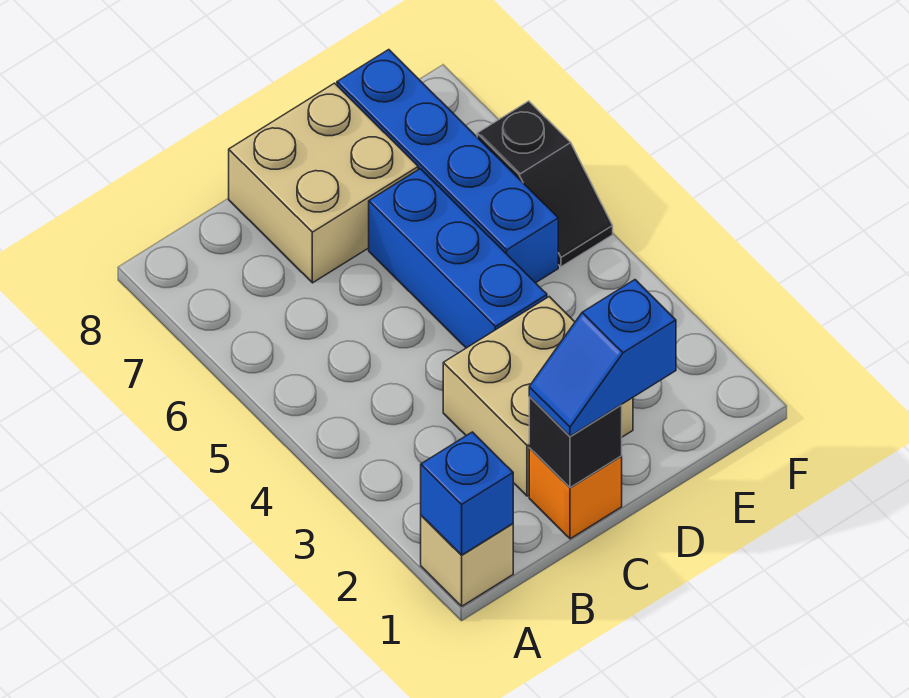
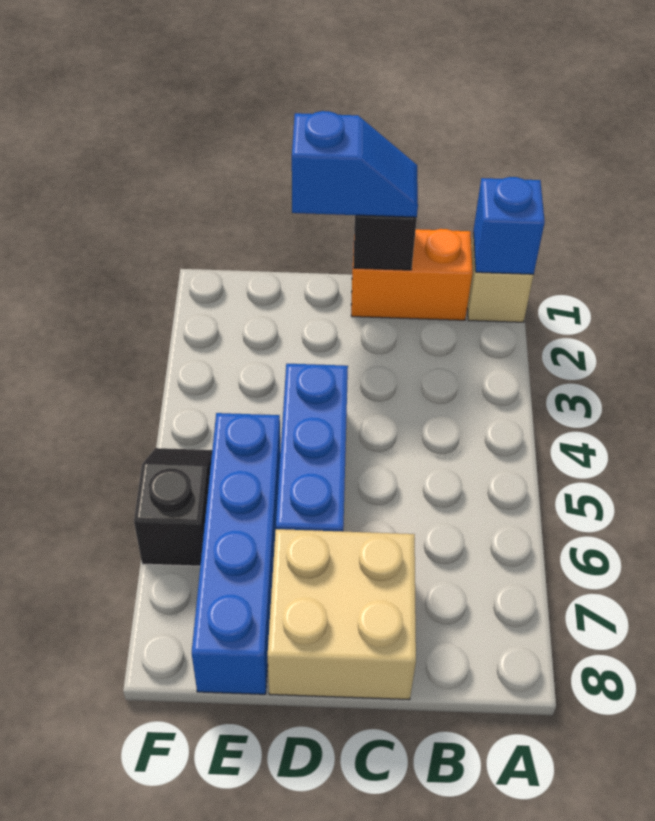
orange 1x1 brick [529,448,622,539] -> orange 1x2 brick [351,229,473,320]
tan 2x2 brick [443,297,633,496] -> none

